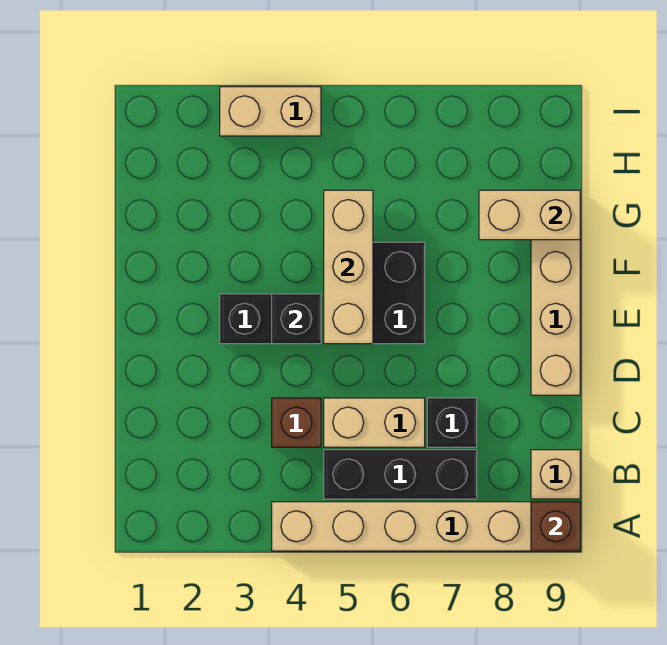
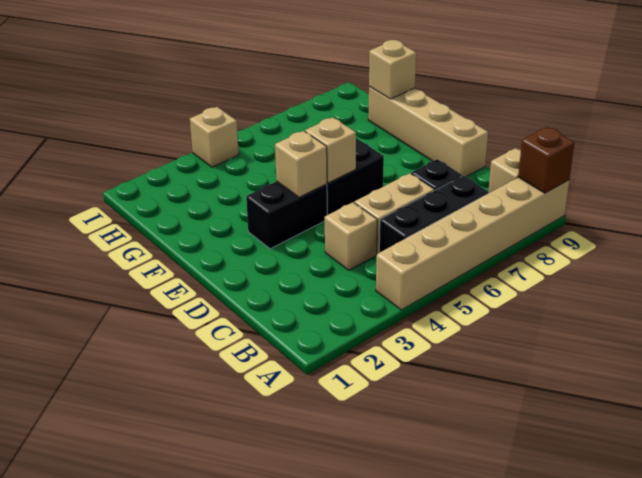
brown 1x1 brick [272,398,321,447] -> tan 1x1 brick [325,202,377,270]
black 1x1 brick [272,294,321,344] -> tan 1x1 brick [275,131,327,197]
tan 1x3 brick [324,190,373,344] -> tan 1x1 brick [305,117,356,183]
tan 1x2 brick [479,190,580,240] -> tan 1x1 brick [369,40,416,99]
tan 1x2 brick [220,87,321,136] -> tan 1x1 brick [190,107,239,167]

